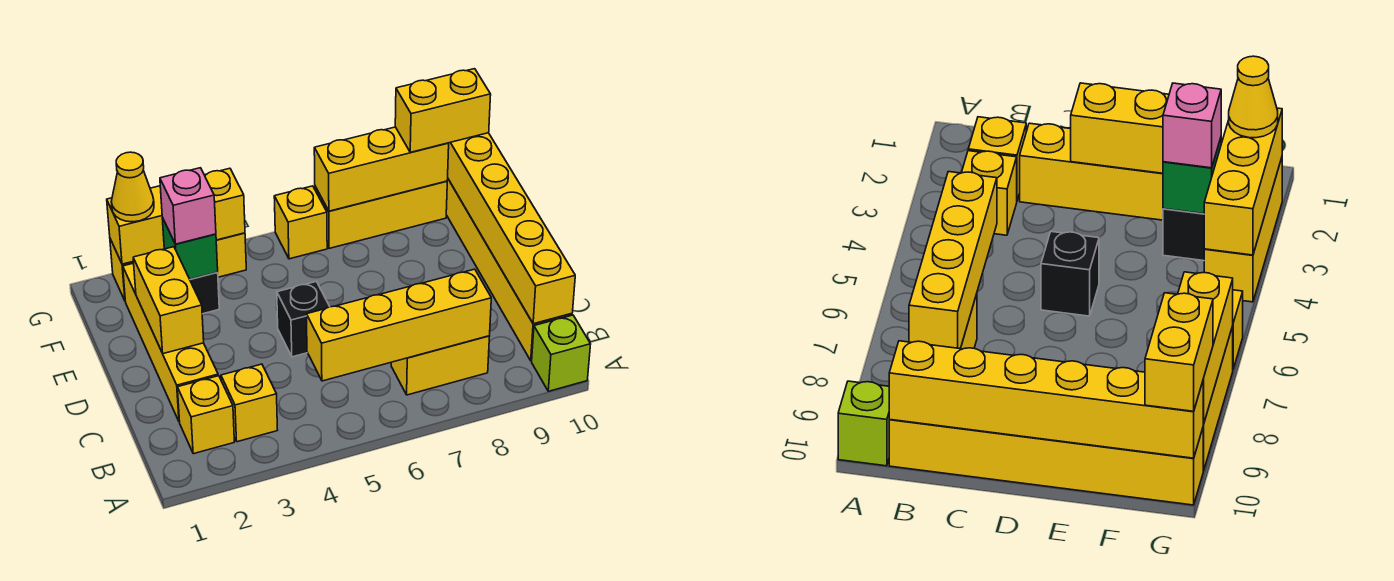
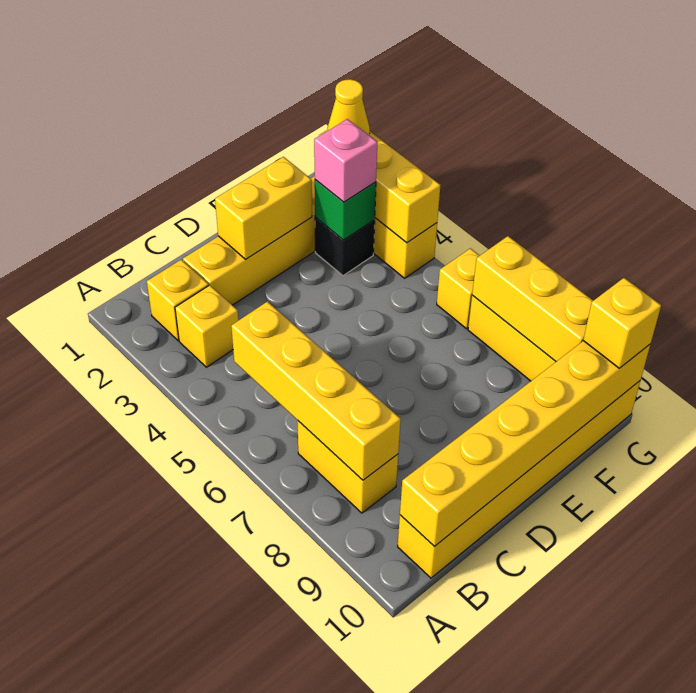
lime 1x1 brick [532,315,591,391] -> none
black 1x1 brick [277,281,330,357] -> none
yellow 1x2 brick [395,69,491,152] -> yellow 1x1 brick [583,278,661,368]

